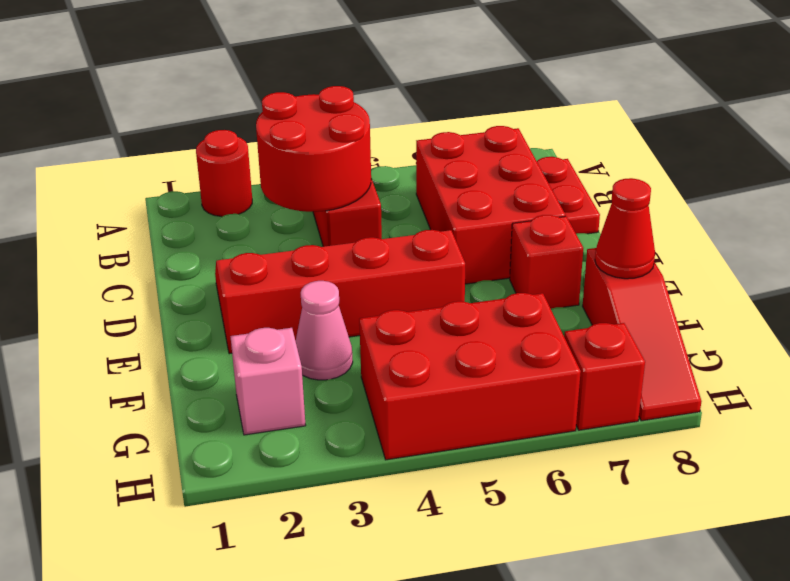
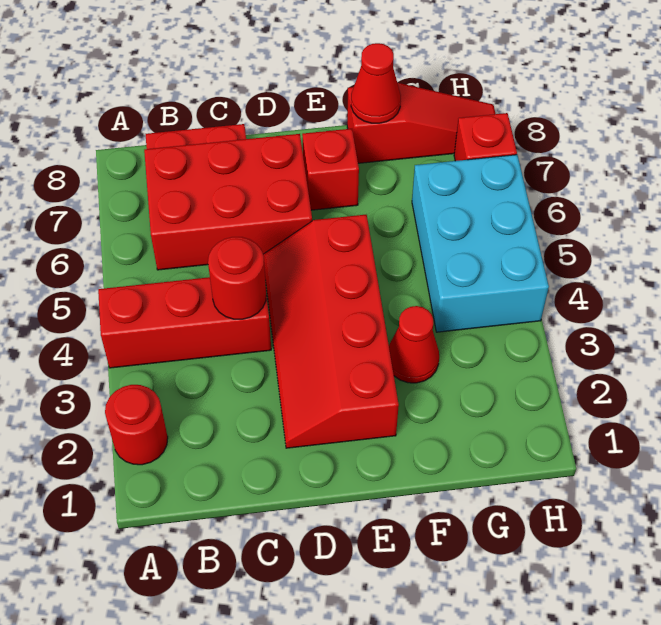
red 2x2 round brick [256,86,371,212] -> red 1x1 round brick [208,237,266,319]
pink 1x1 cone [296,281,353,380] -> red 1x1 cone [389,306,439,383]
pink 1x1 brick [230,328,306,435] -> none
red 2x3 brick [359,293,581,460] -> cyan 2x3 brick [412,155,549,332]

